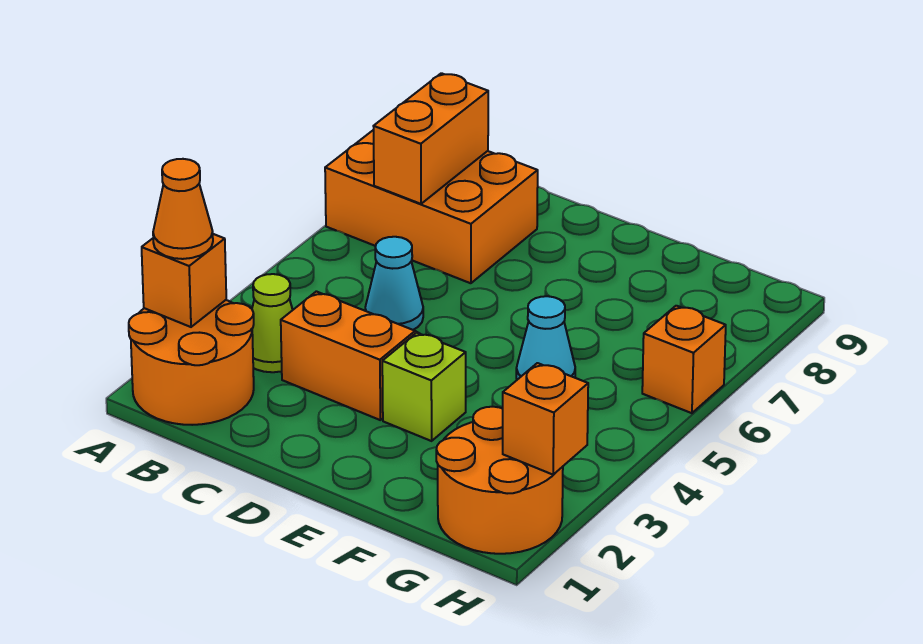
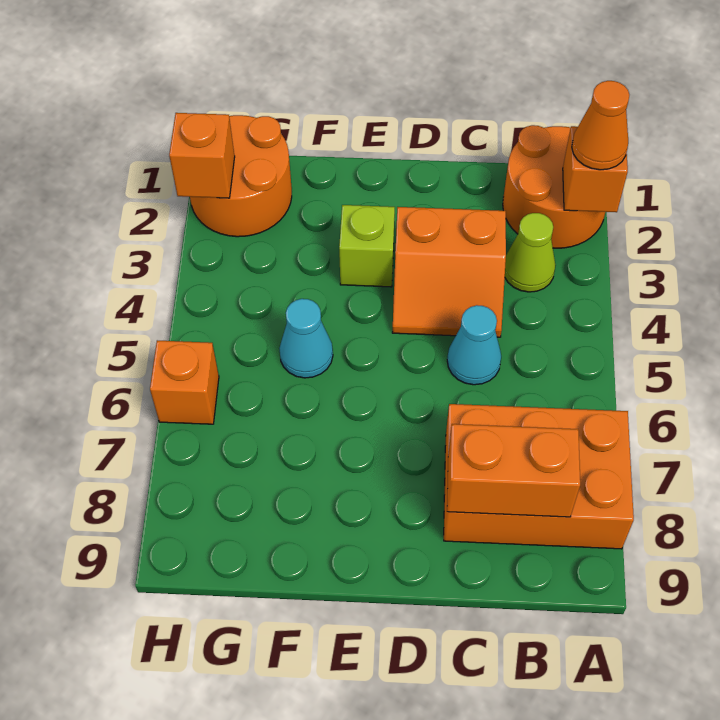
orange 1x2 brick [374,73,488,204] -> orange 1x2 brick turned to [447,424,580,517]

